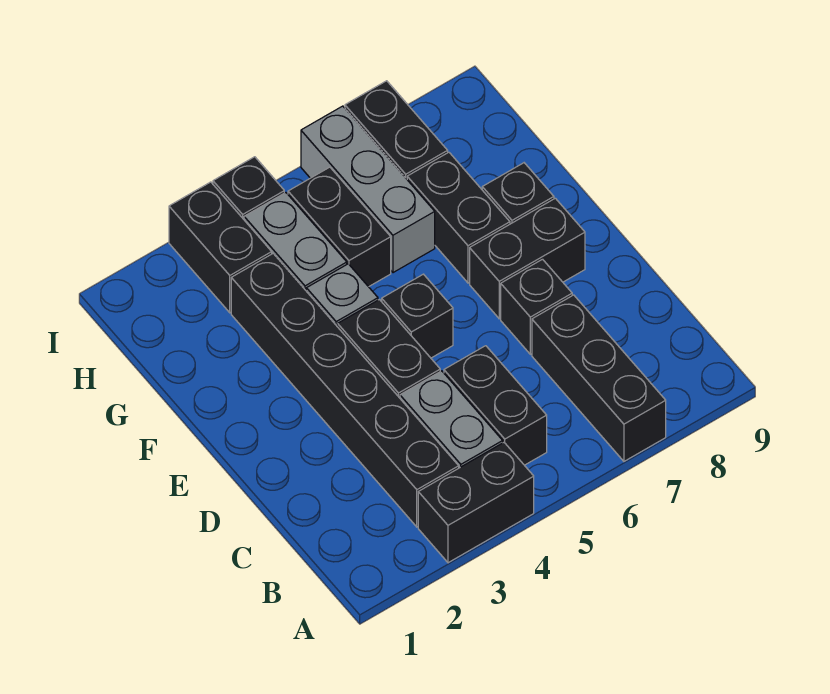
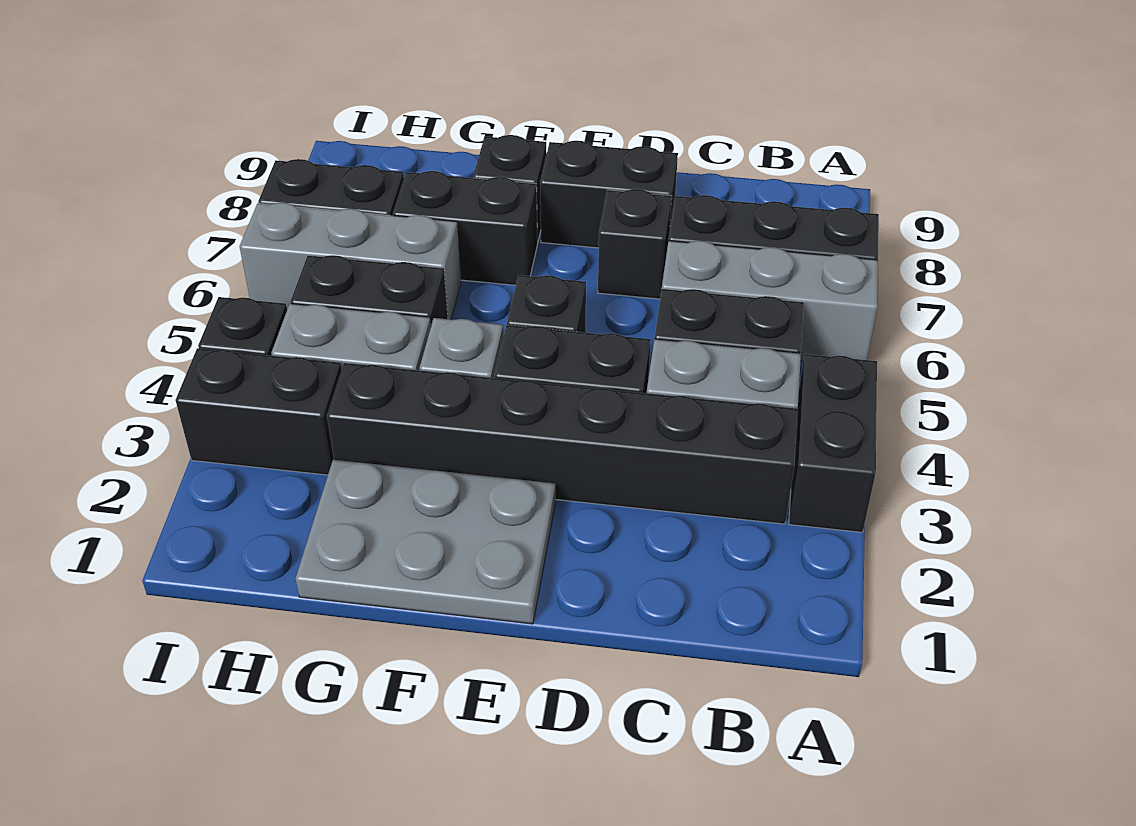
none -> grey 1x3 brick [662,241,878,361]
none -> grey 2x3 plate [295,460,556,624]
black 1x2 brick [470,198,585,319] -> black 1x2 brick turned to [540,141,678,248]

